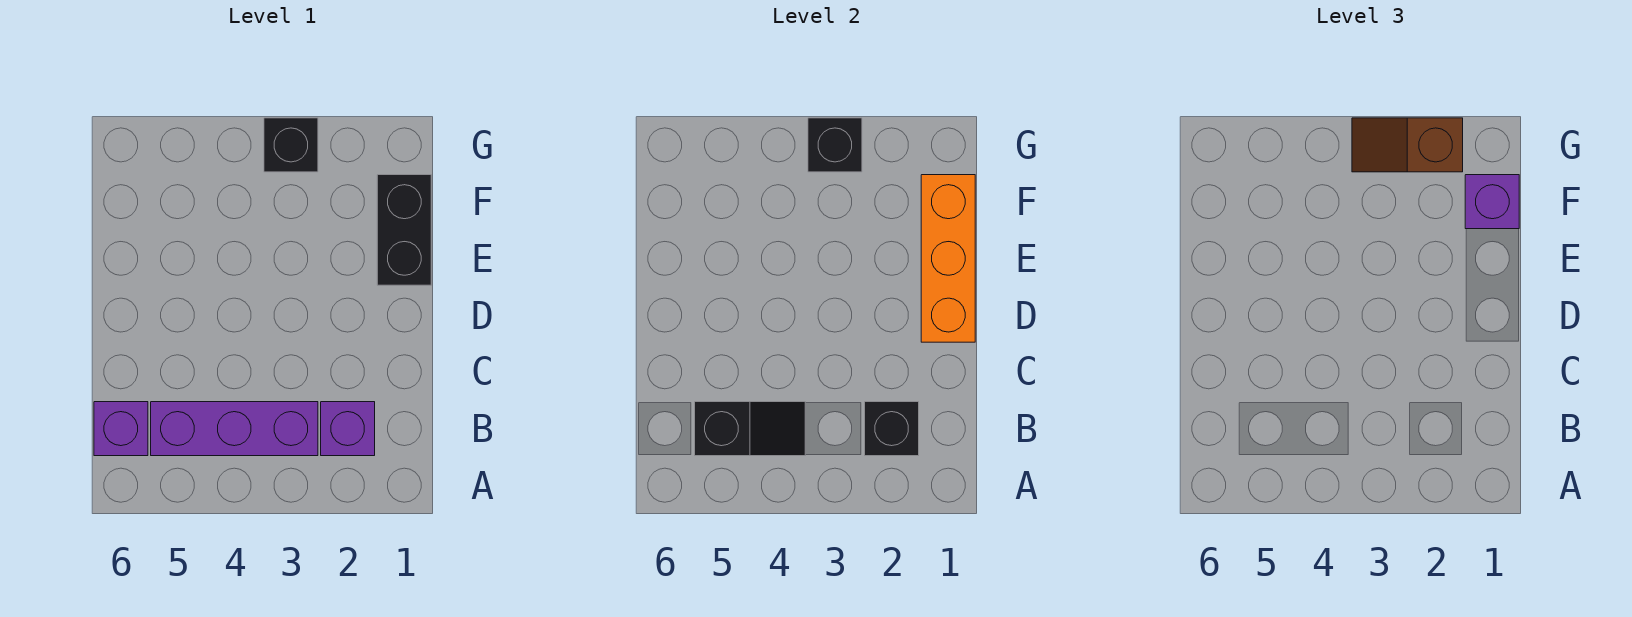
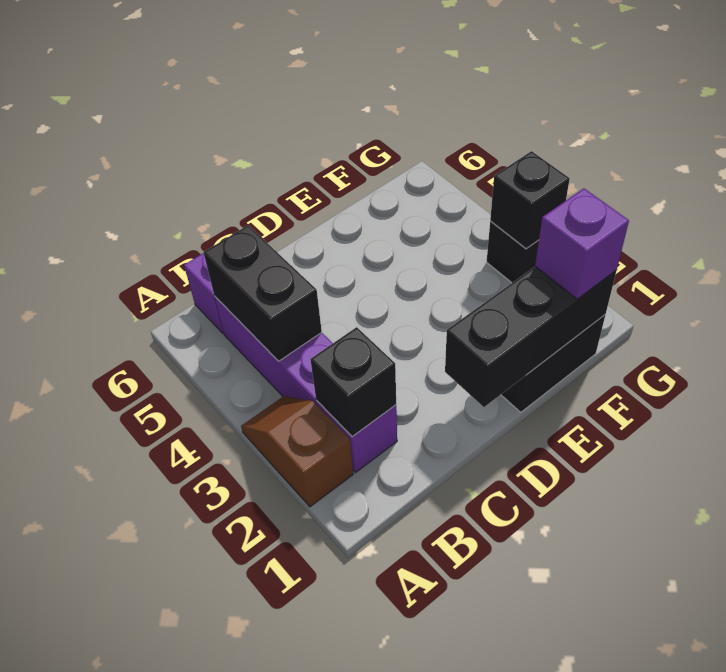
black 1x2 slope [695,402,805,456] -> black 1x2 brick [204,225,322,361]
orange 1x3 brick [921,175,975,342] -> black 1x3 brick [445,266,617,407]
brown 1x2 slope [1352,118,1463,172] -> brown 1x2 slope moved to [241,396,353,507]

